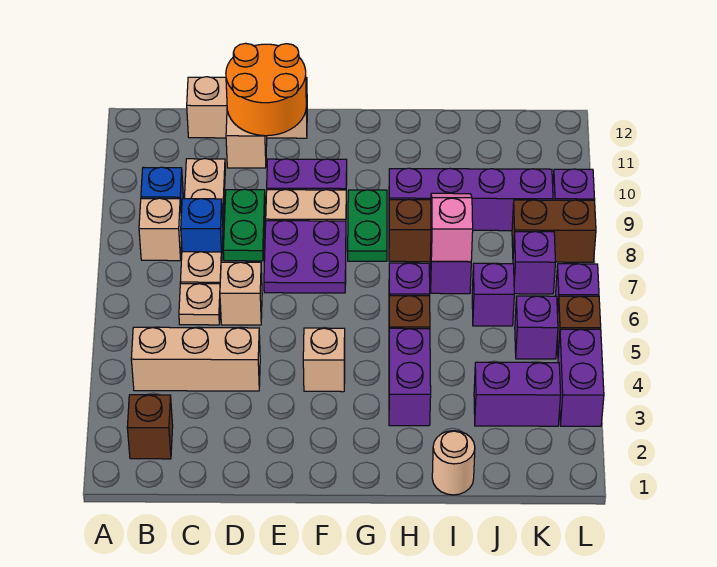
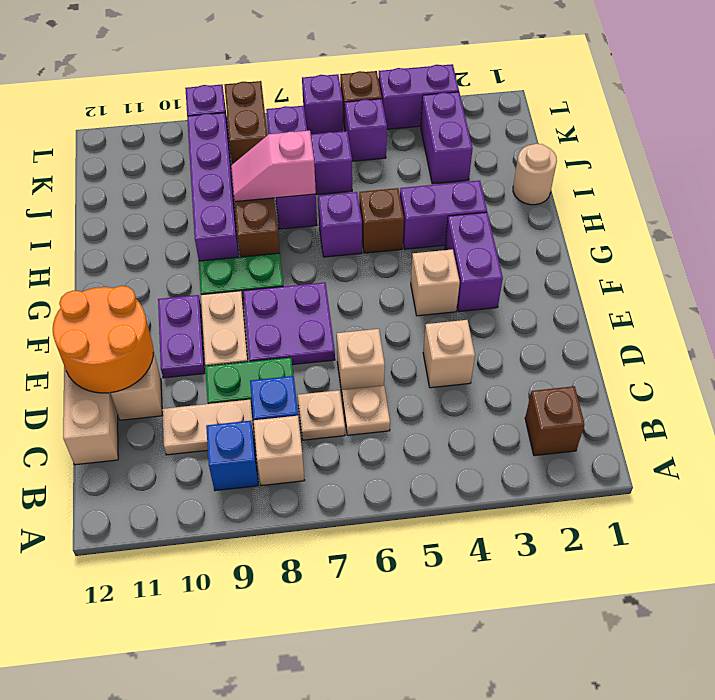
tan 1x3 brick [131,327,260,391] -> tan 1x1 brick [423,320,475,388]
none -> purple 1x2 brick [445,212,503,312]

